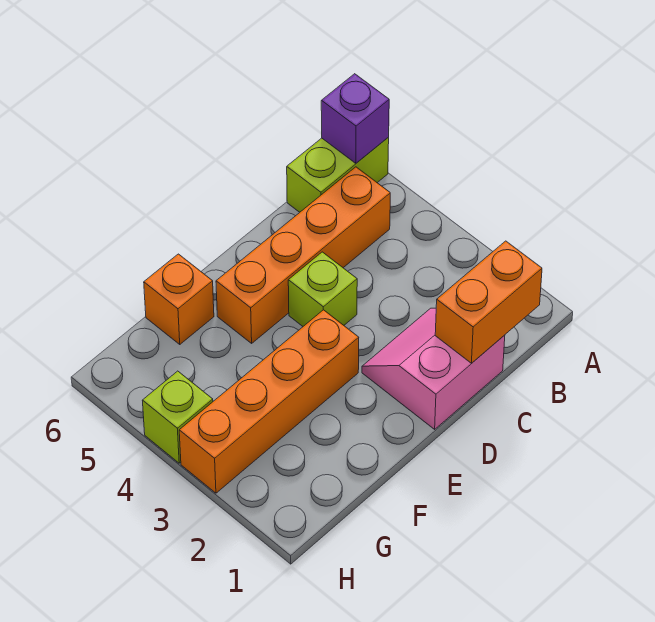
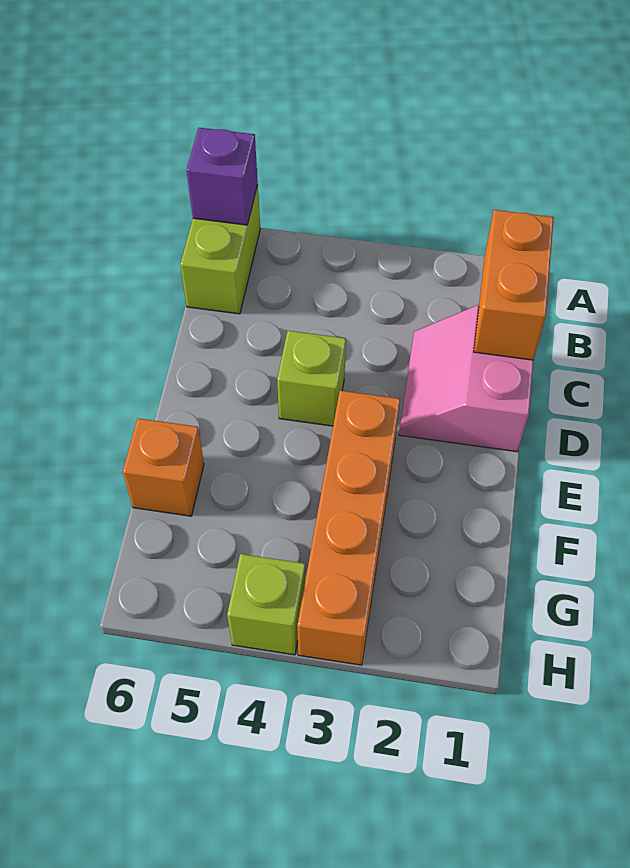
orange 1x4 brick [216,167,390,343] -> none

